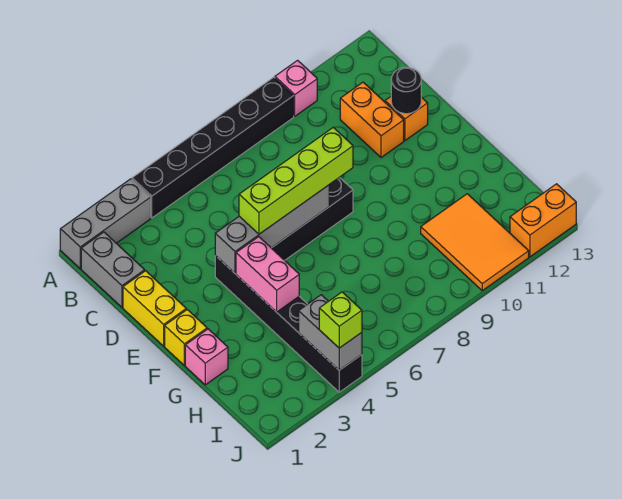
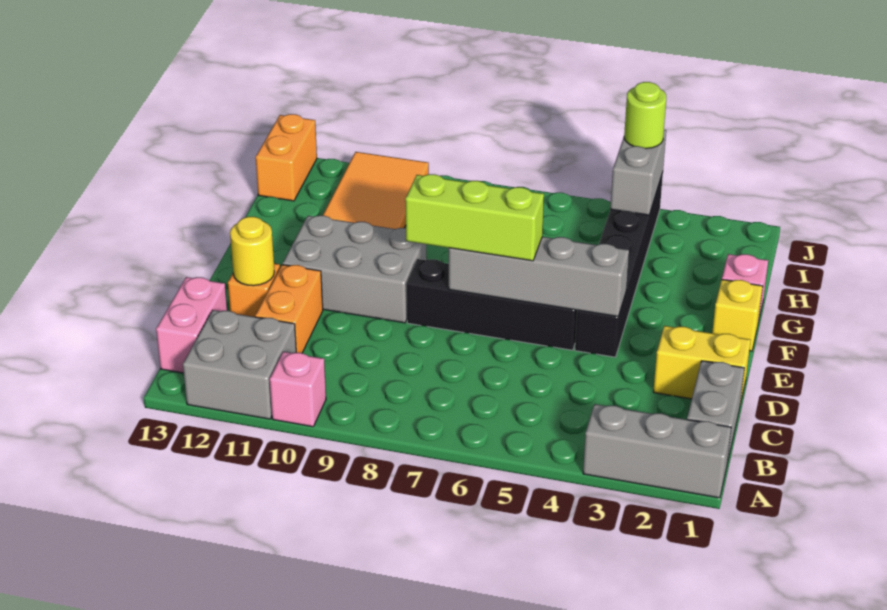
black 1x6 brick [132,77,294,218] -> none
none -> grey 2x2 brick [183,310,296,419]
yellow 1x2 brick [123,271,186,346] -> yellow 1x2 brick turned to [653,326,751,404]
black 1x1 round brick [391,67,421,114] -> yellow 1x1 round brick [230,217,274,286]
lime 1x4 brick [239,127,353,234] -> lime 1x3 brick [405,174,544,261]
none -> grey 2x3 brick [283,216,427,323]
pink 1x2 brick [236,237,299,312] -> pink 1x2 brick moved to [156,277,227,373]
lime 1x1 brick [319,292,362,348] -> lime 1x1 round brick [624,82,666,149]
orange 1x2 brick [510,184,576,257] -> orange 1x2 brick turned to [256,114,317,201]

